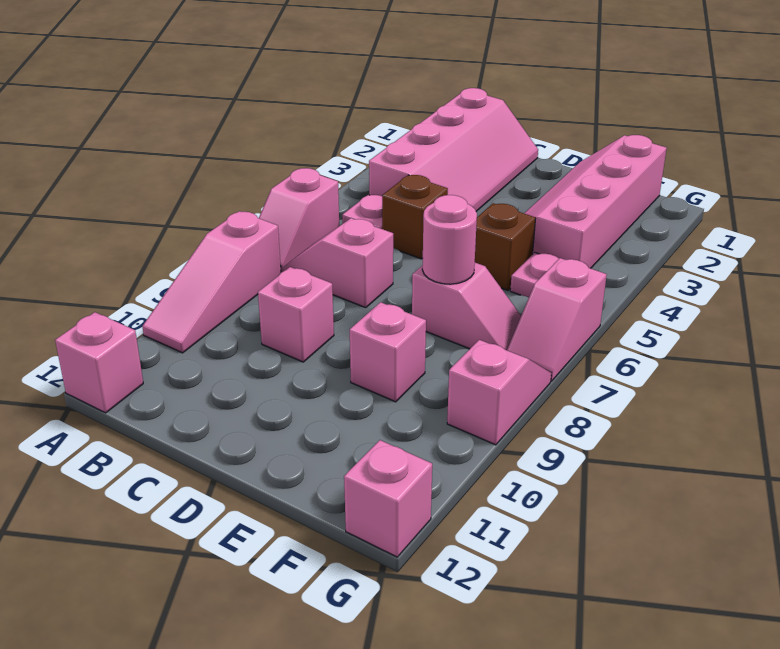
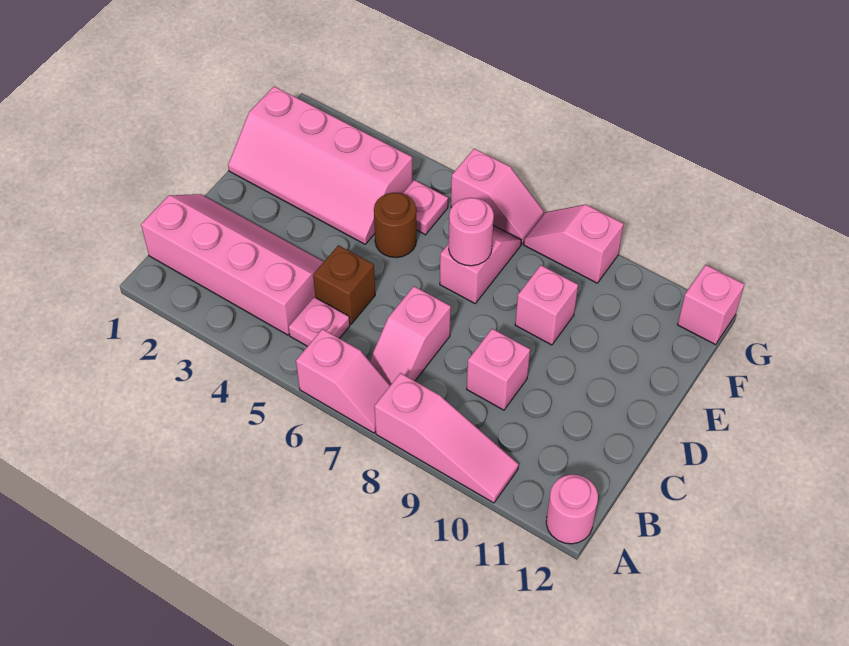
pink 1x1 brick [55,312,143,413] -> pink 1x1 round brick [546,475,598,544]
brown 1x1 brick [475,203,536,291] -> brown 1x1 round brick [374,192,416,258]

